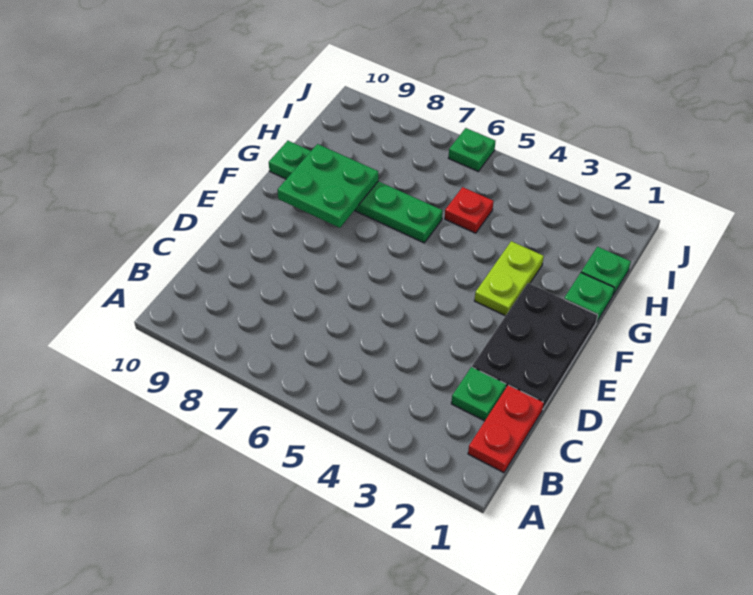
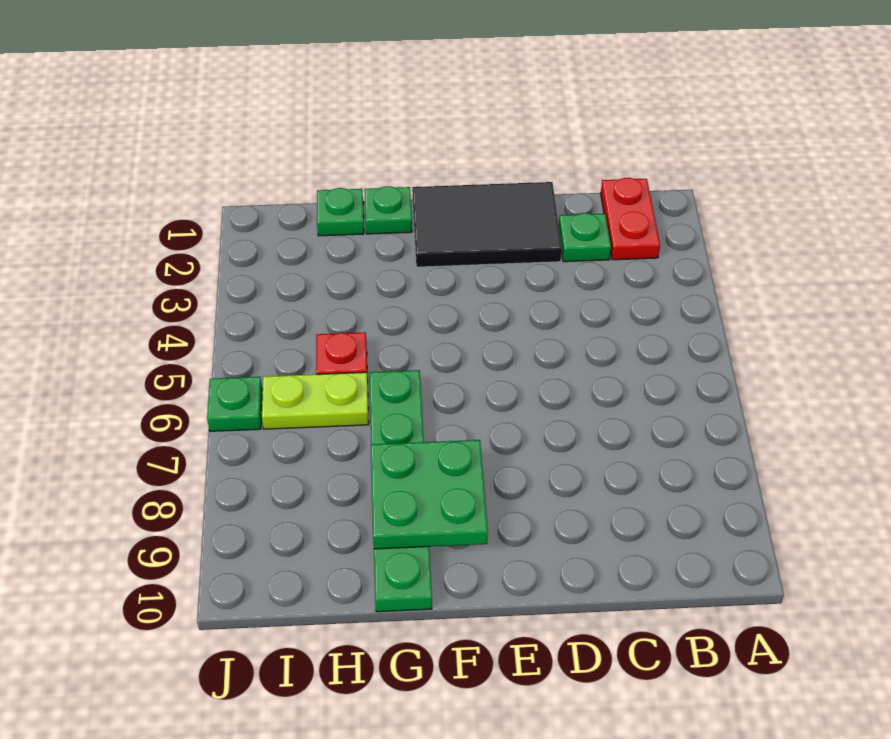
red 1x2 plate [468,385,544,473] -> red 1x2 plate turned to [601,178,660,260]
black 2x3 plate [472,283,598,409] -> black 2x3 tile [412,182,562,267]
lime 1x2 plate [475,241,544,316] -> lime 1x2 plate moved to [262,372,369,429]

